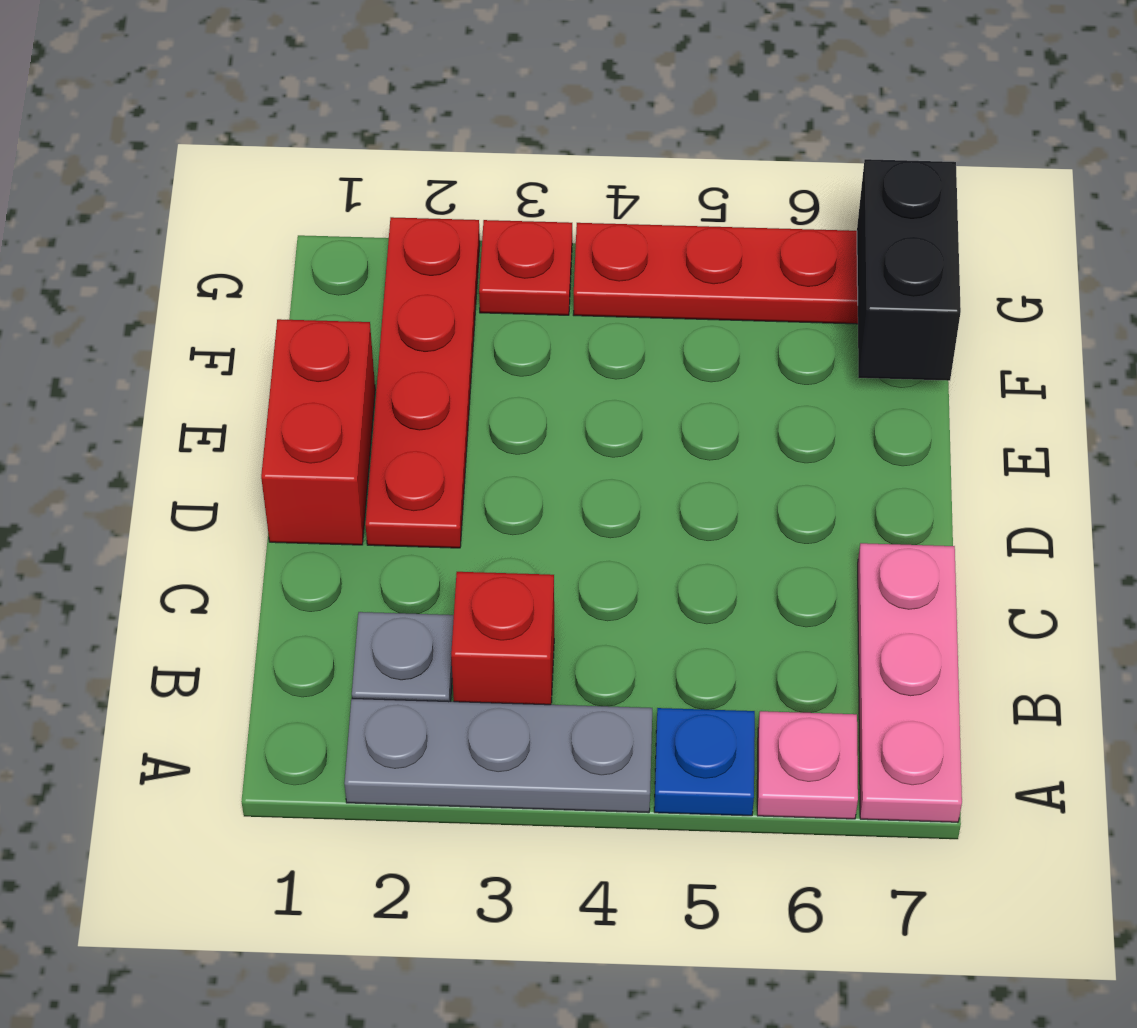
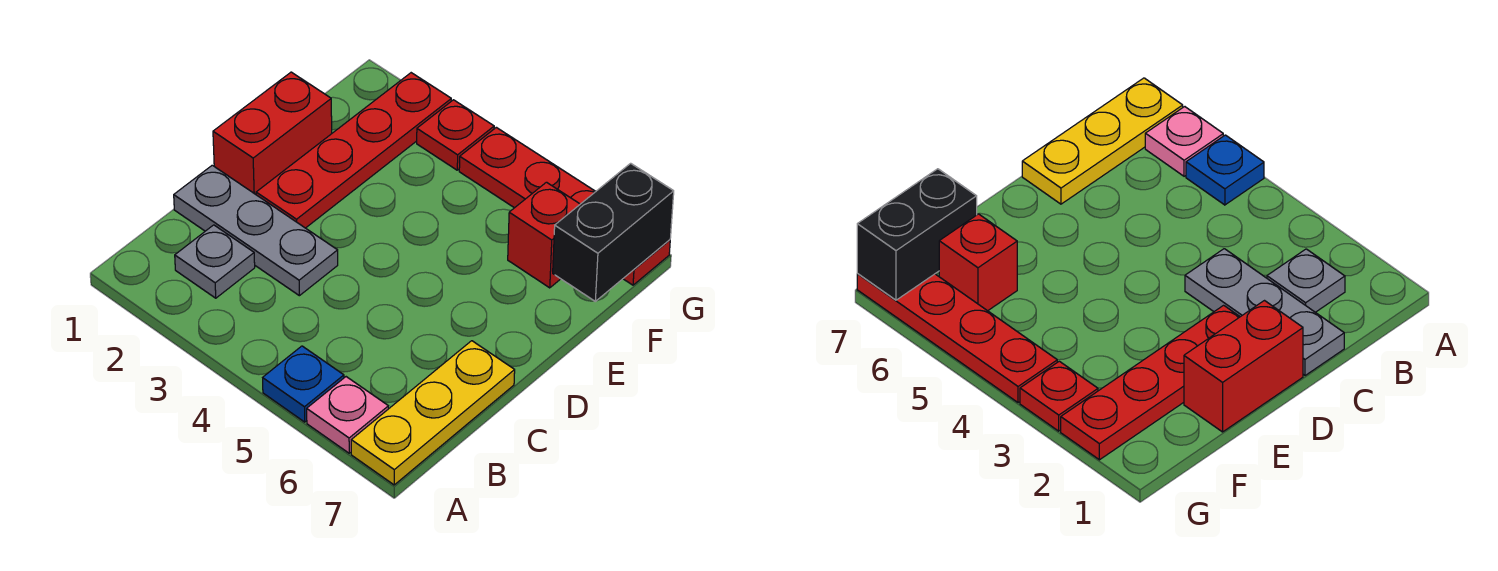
grey 1x3 plate [344,699,652,813] -> grey 1x3 plate moved to [174,165,338,296]
pink 1x3 plate [858,543,962,822] -> yellow 1x3 plate [351,341,515,485]
red 1x1 brick [451,572,554,705] -> red 1x1 brick moved to [508,182,580,288]

